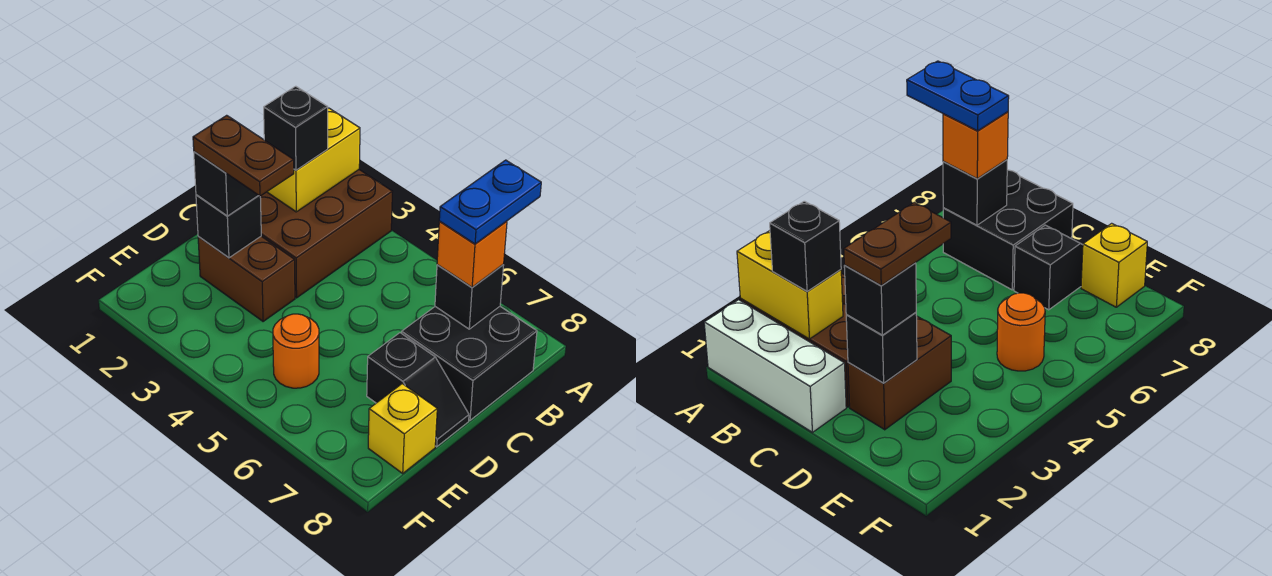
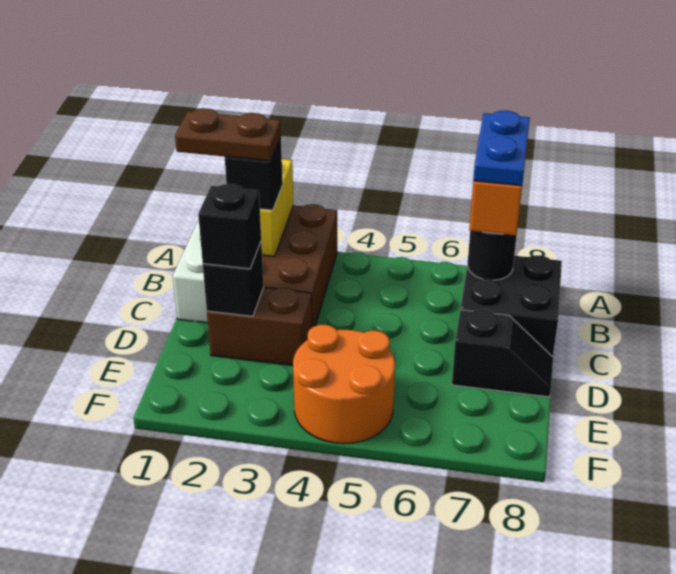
black 1x1 brick [435,265,504,329] -> black 1x1 round brick [468,231,517,280]
brown 1x2 plate [193,115,294,196] -> brown 1x2 plate moved to [175,109,281,161]
orange 1x1 round brick [273,314,319,388] -> orange 2x2 round brick [293,325,395,444]
yellow 1x1 brick [368,384,437,473] -> none

